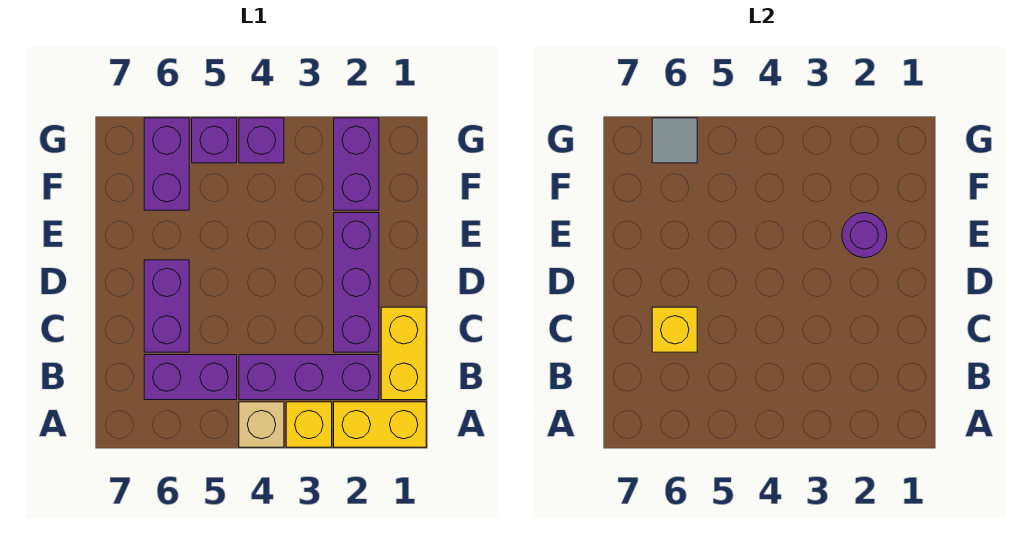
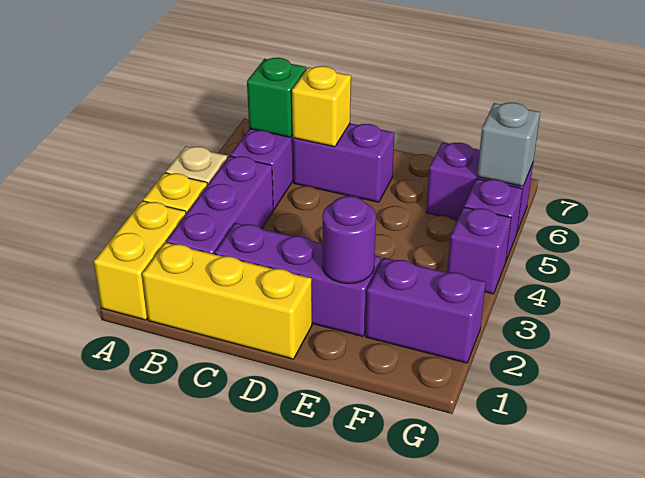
yellow 1x2 brick [381,307,426,400] -> yellow 1x3 brick [142,242,312,359]
none -> green 1x1 brick [247,58,306,137]
grey 1x1 tile [652,118,697,163] -> grey 1x1 brick [477,103,540,186]

